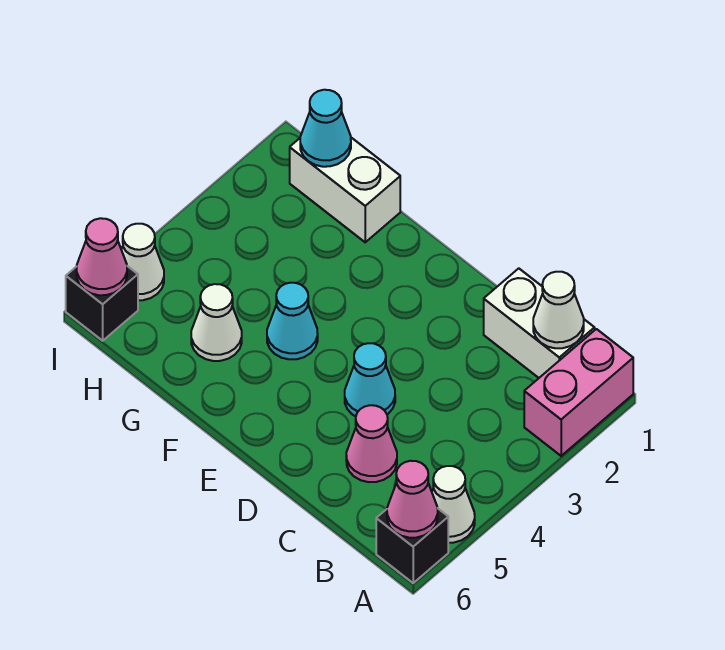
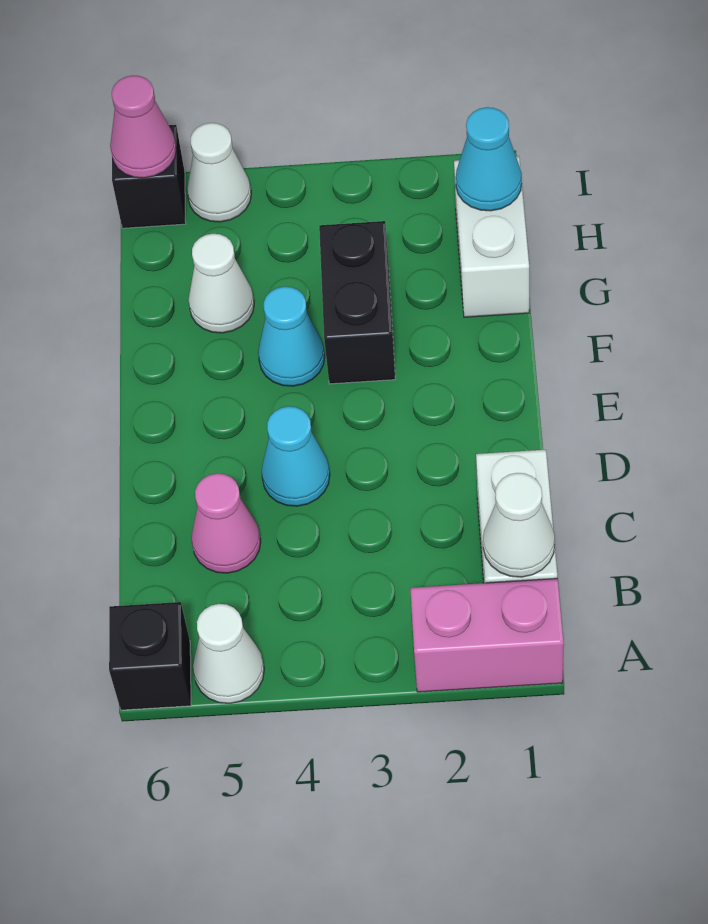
pink 1x1 cone [387,461,438,538] -> none
none -> black 1x2 brick [319,221,395,384]

